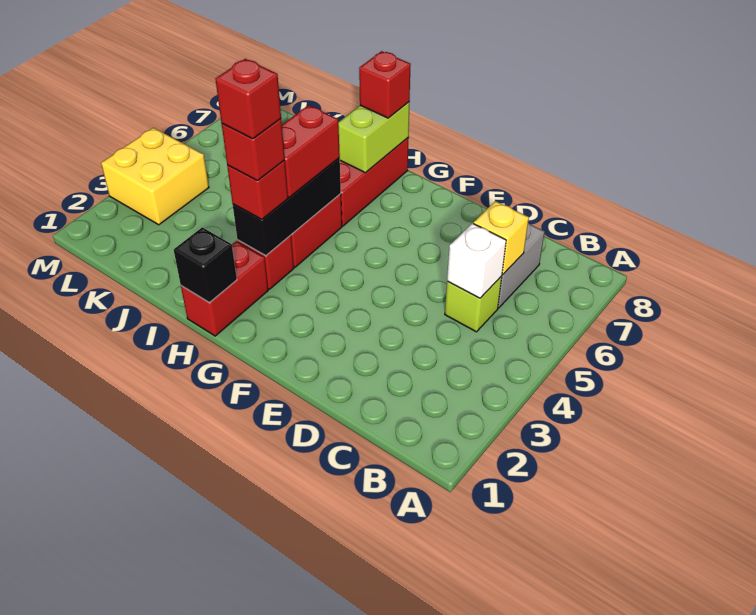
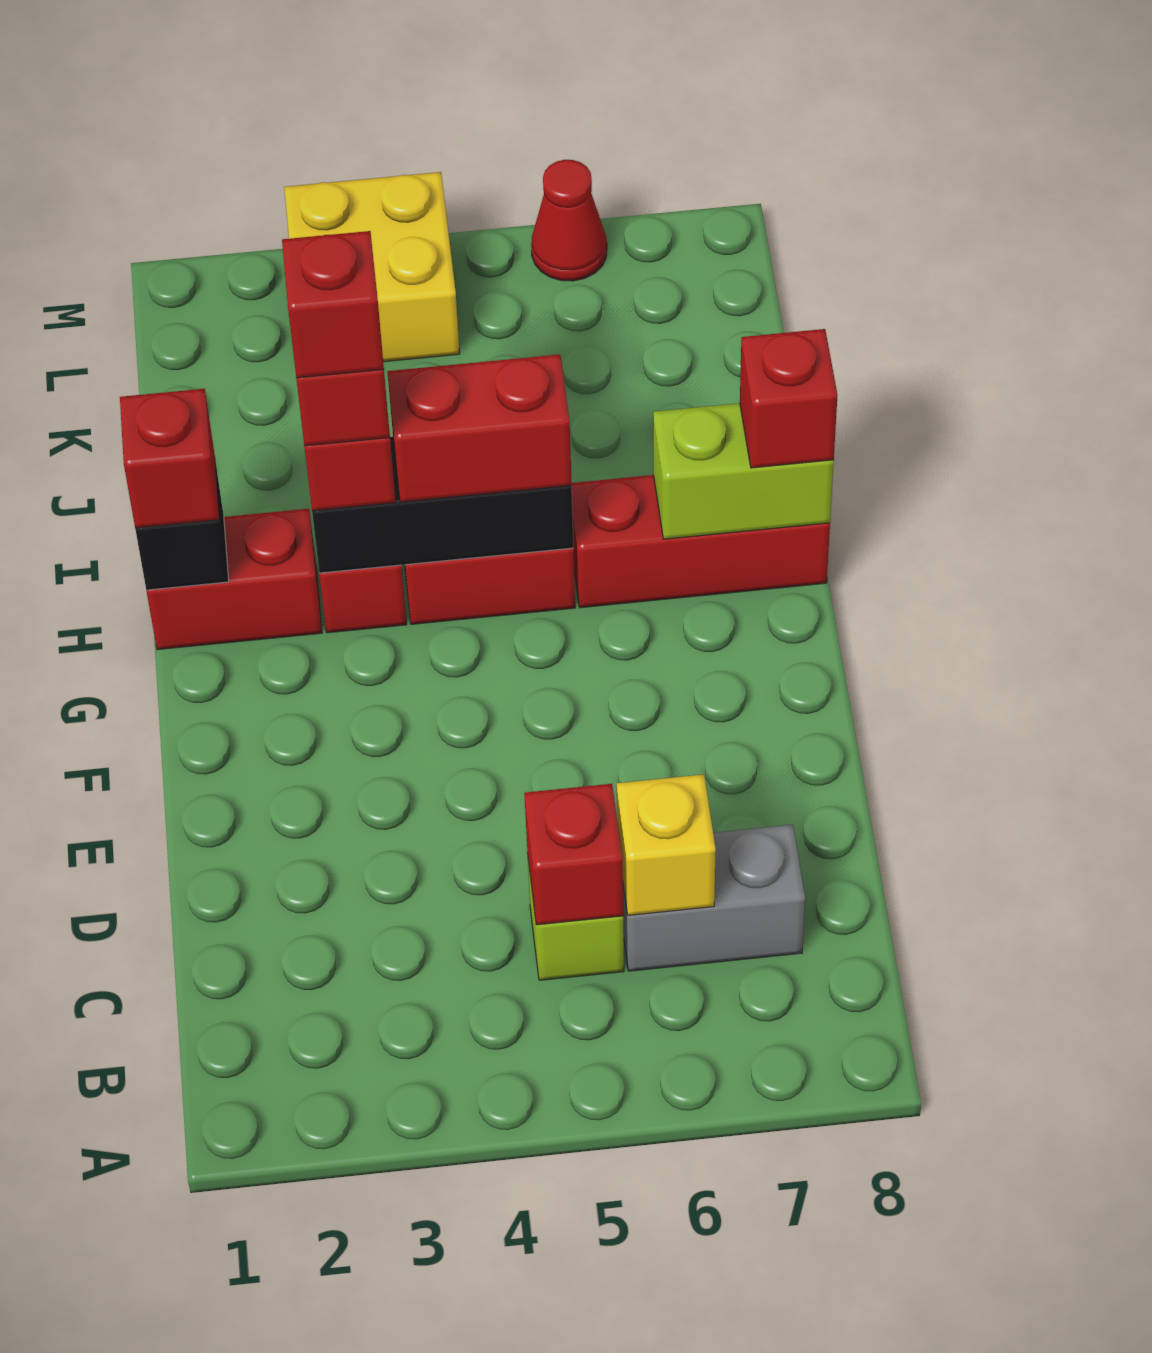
white 1x1 brick [447,223,506,298] -> red 1x1 brick [524,784,623,925]
none -> red 1x1 brick [120,389,219,528]
none -> red 1x1 cone [531,160,607,281]

